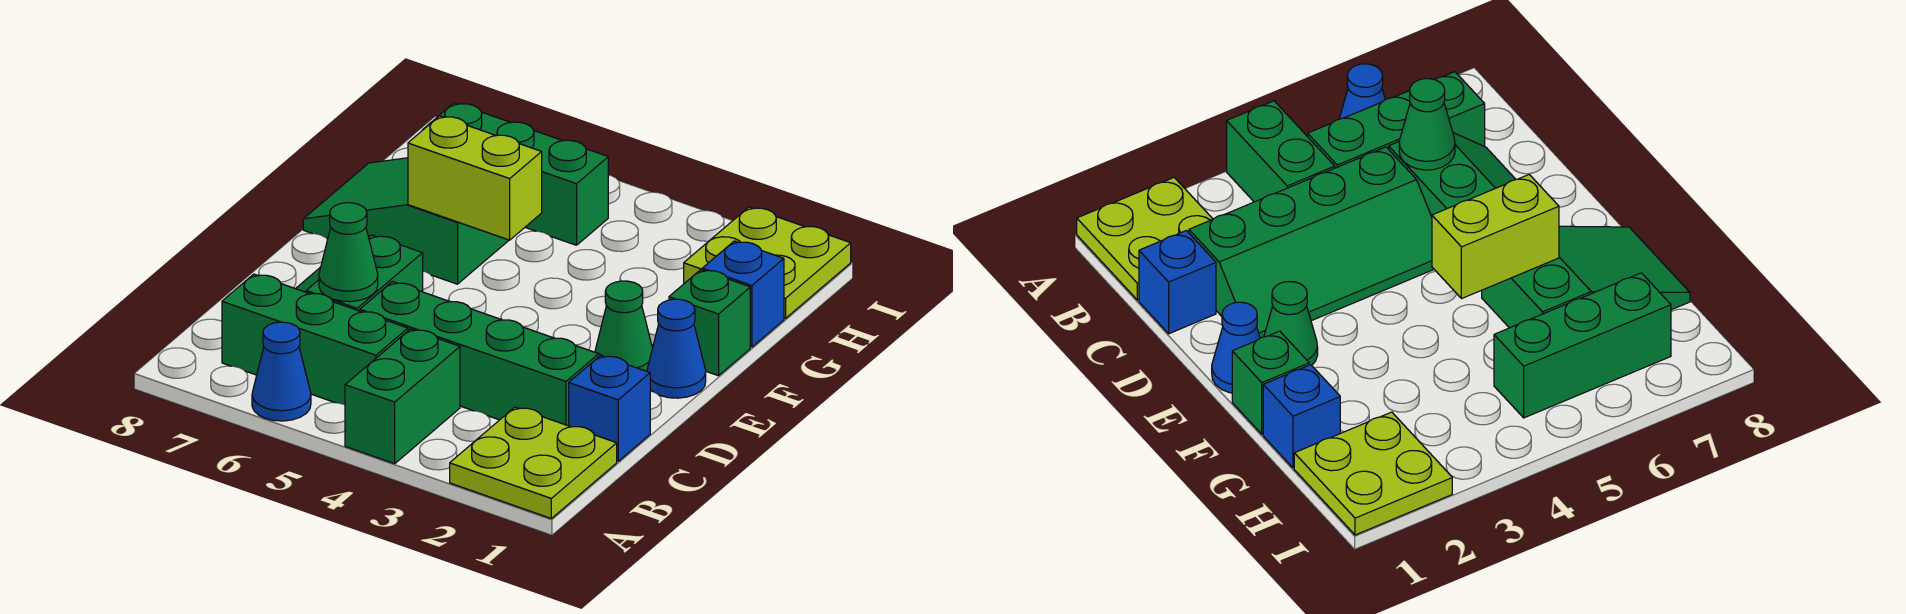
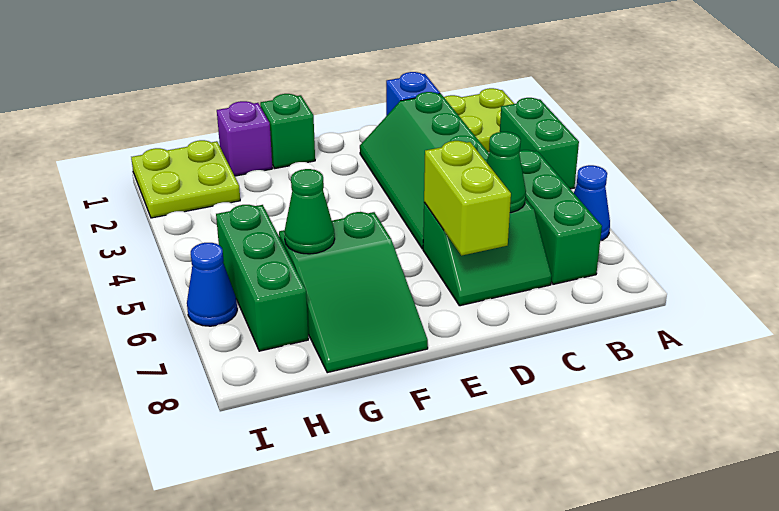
green 1x2 brick [345,329,460,464] -> green 1x2 brick turned to [500,98,579,189]
blue 1x1 cone [647,299,706,398] -> blue 1x1 cone moved to [187,243,237,326]
green 1x1 cone [595,281,652,371] -> green 1x1 cone moved to [284,169,335,254]
lime 1x2 brick [408,116,542,240] -> lime 1x2 brick moved to [424,141,511,256]
blue 1x1 brick [702,241,784,347] -> purple 1x1 brick [217,101,272,176]

